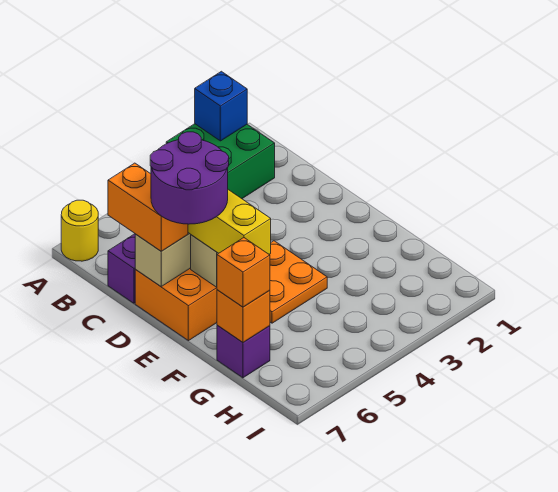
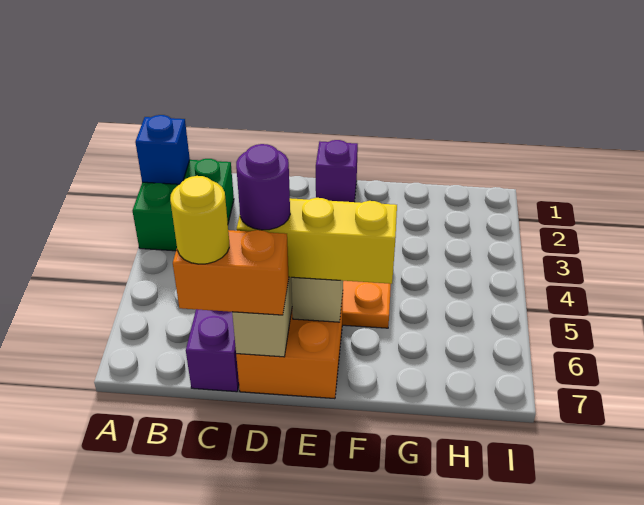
yellow 1x1 round brick [61,200,98,261] -> yellow 1x1 round brick moved to [170,176,229,264]
purple 2x2 round brick [150,132,229,224] -> purple 1x1 round brick [236,144,290,230]
purple 1x1 brick [217,325,270,378] -> purple 1x1 brick moved to [316,140,358,202]
orange 1x1 brick [217,290,270,342] -> none
orange 1x1 brick [217,238,270,307] -> none

